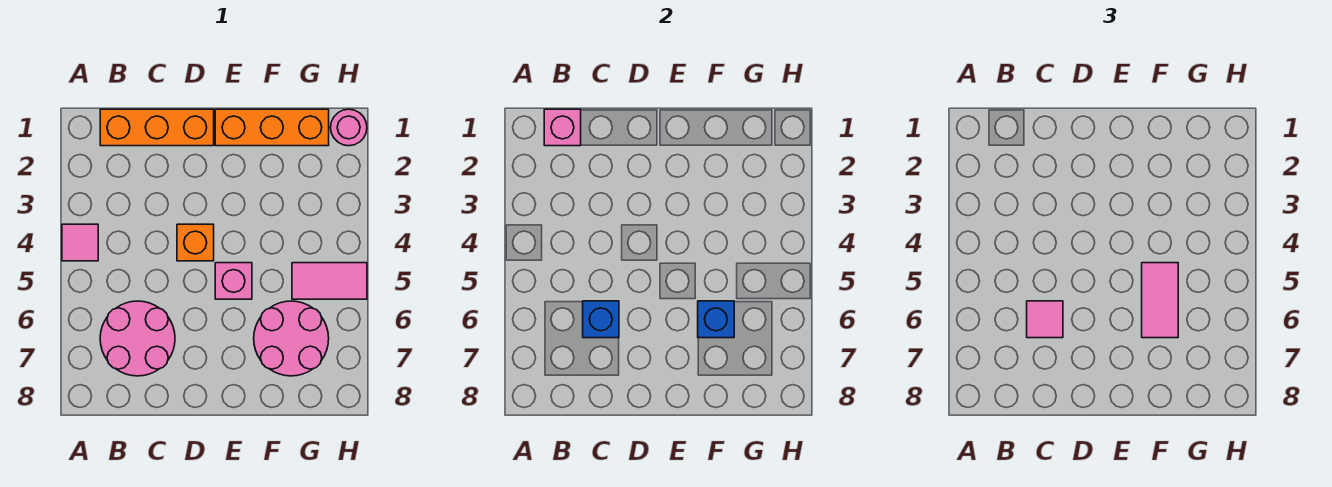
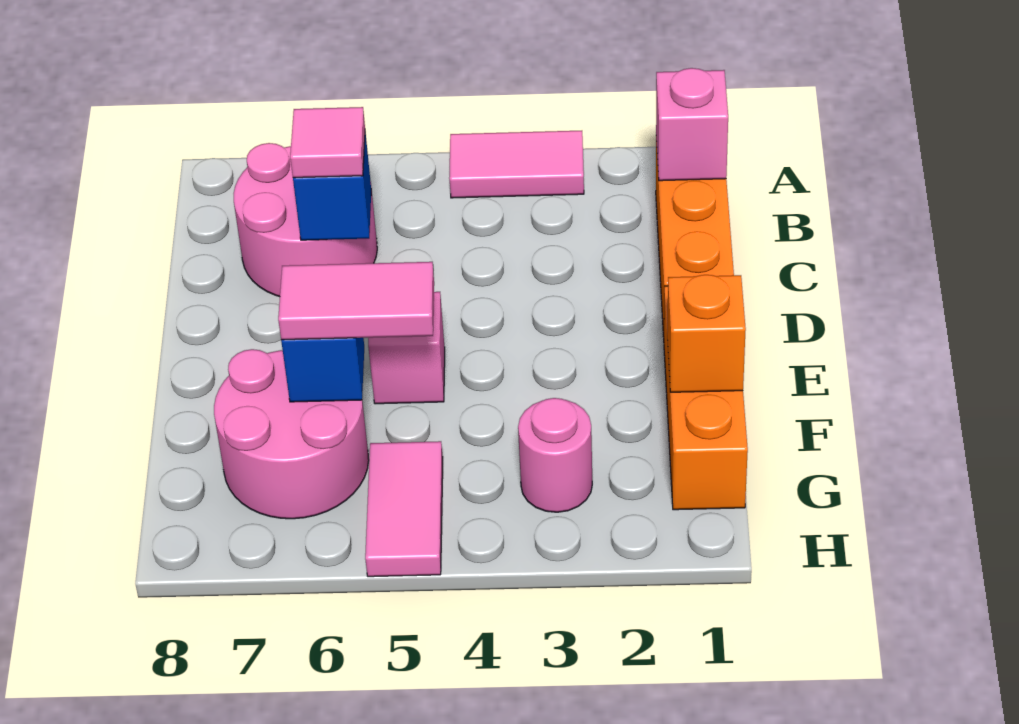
pink 1x1 tile [62,224,98,261] -> pink 1x2 tile [449,131,584,198]
orange 1x1 brick [177,224,214,261] -> orange 1x1 brick moved to [667,275,746,392]
pink 1x1 round brick [331,109,367,146] -> pink 1x1 round brick moved to [518,398,592,512]

